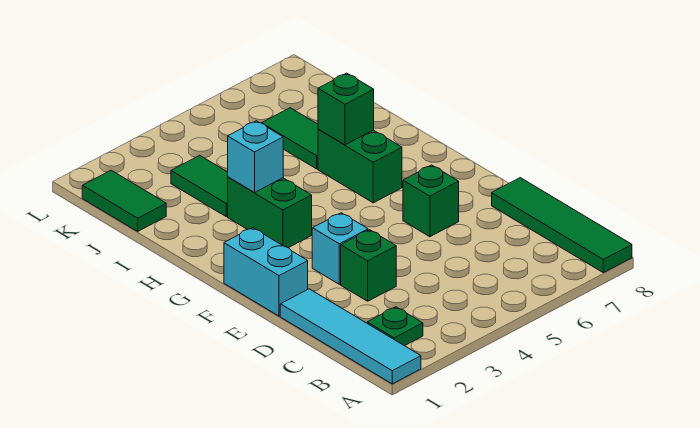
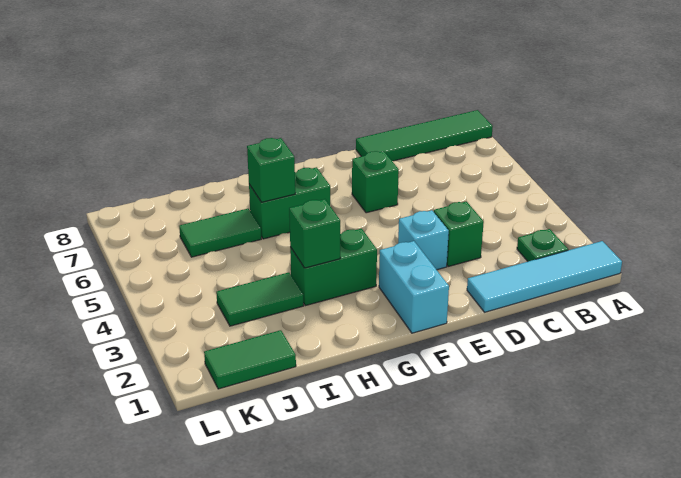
cyan 1x2 brick [224,228,308,316] -> cyan 1x2 brick turned to [379,241,449,333]
cyan 1x1 brick [228,121,283,192] -> green 1x1 brick [289,199,340,268]

